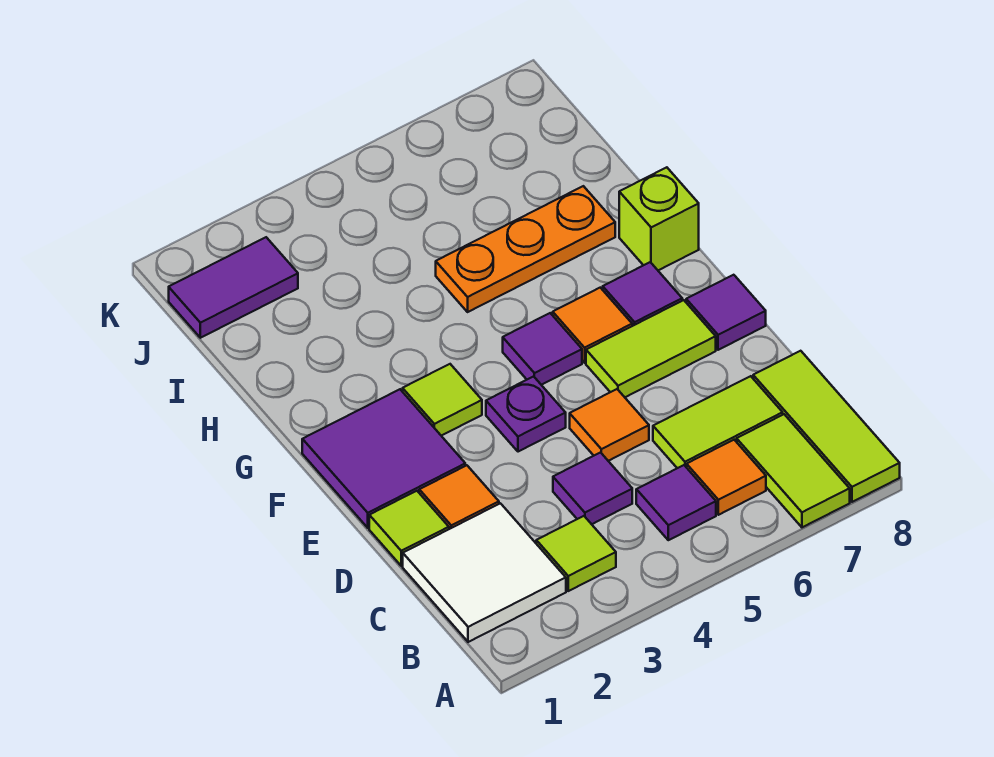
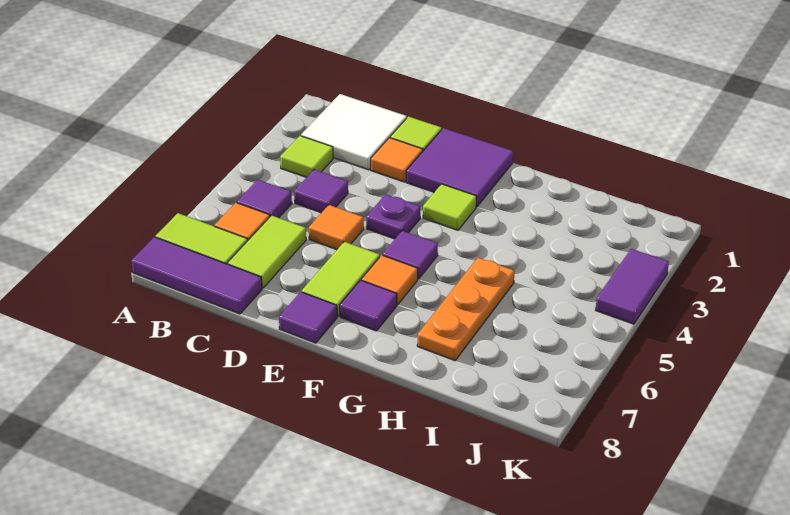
lime 1x3 tile [753,351,900,502] -> purple 1x3 tile [131,237,262,314]
lime 1x1 brick [619,167,699,270] -> none
purple 1x2 tile [169,237,298,338] -> purple 1x2 tile moved to [596,249,669,324]

